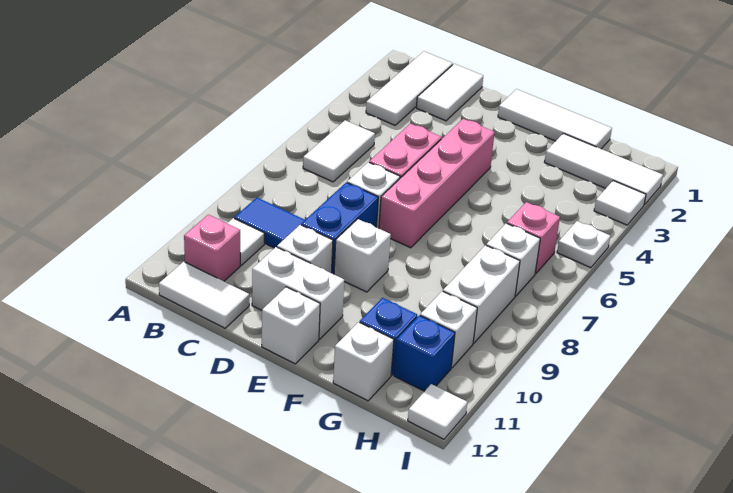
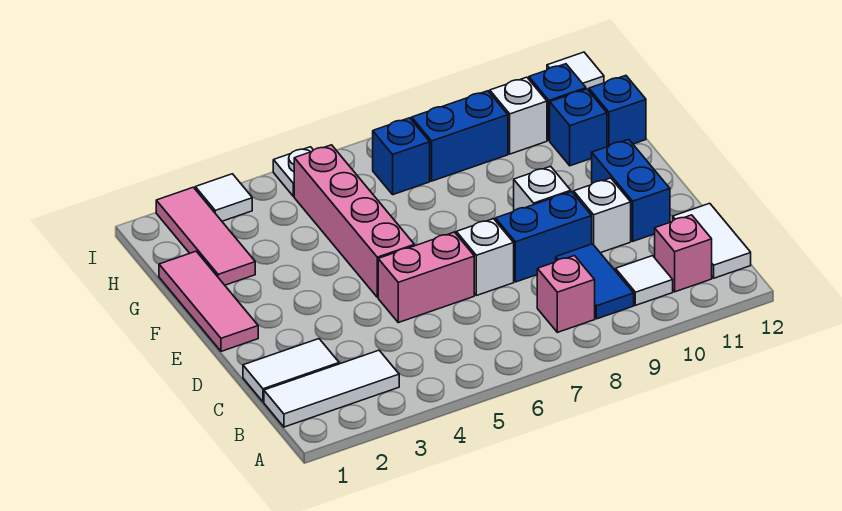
white 1x2 tile [303,120,375,182] -> none
white 1x2 brick [252,247,344,339] -> blue 1x2 brick [592,139,670,241]
white 1x3 tile [498,89,612,149] -> pink 1x3 tile [159,251,258,351]
pink 1x4 brick [379,119,495,248] -> pink 1x4 brick turned to [294,145,414,297]
white 1x1 brick [262,287,320,364] -> none
white 1x3 tile [545,133,663,205] -> pink 1x3 tile [156,187,255,285]
white 1x1 brick [333,322,394,401] -> blue 1x1 brick [589,76,646,147]
pink 1x1 brick [507,202,560,274] -> pink 1x1 brick moved to [537,256,595,332]
white 1x1 brick [486,223,540,296] -> blue 1x1 brick [373,118,430,195]
white 1x2 brick [443,245,520,343] -> blue 1x2 brick [412,91,508,181]

